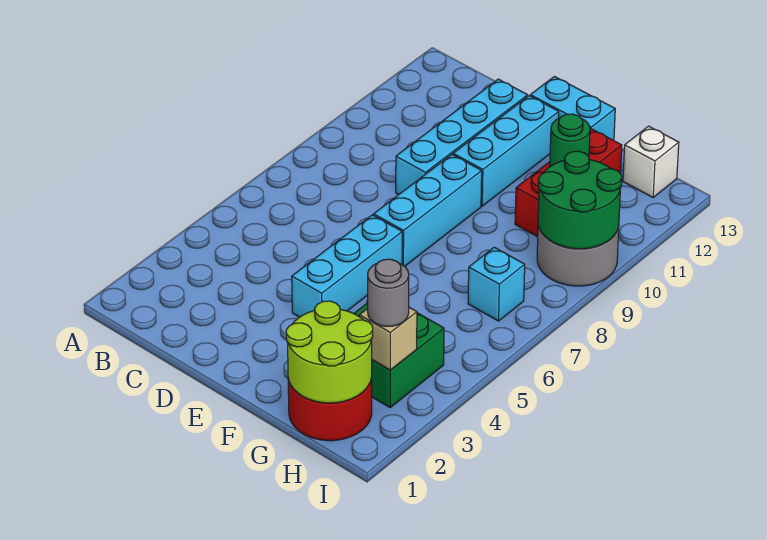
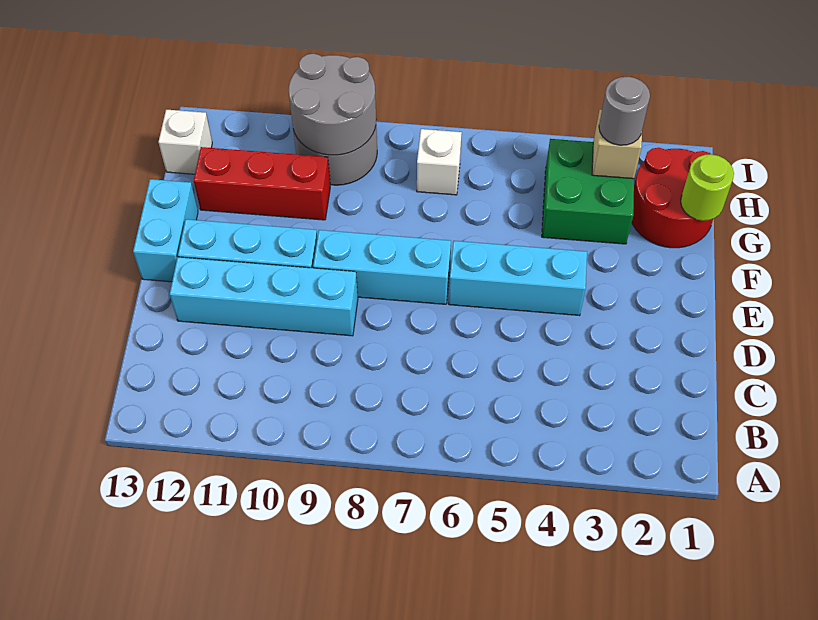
lime 2x2 round brick [286,301,373,403] -> lime 1x1 round brick [681,154,734,221]
green 1x1 round brick [550,114,590,166] -> none
cyan 1x1 brick [468,247,525,321] -> white 1x1 brick [417,129,462,195]
green 2x2 round brick [538,151,622,249] -> grey 2x2 round brick [289,54,376,155]

